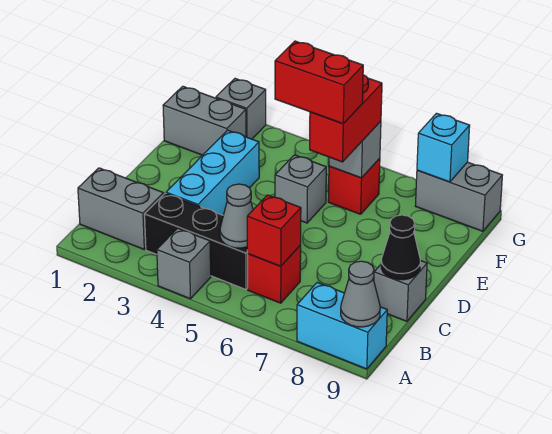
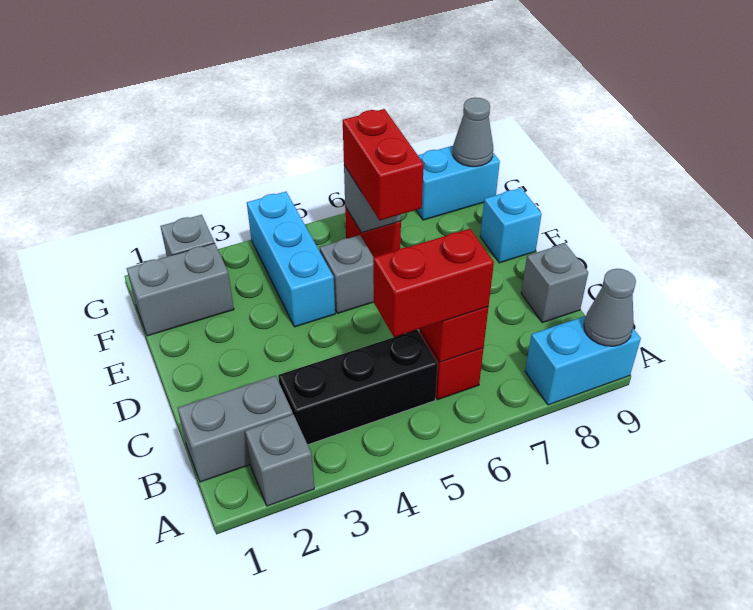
grey 1x1 brick [157,228,211,299] -> grey 1x1 brick moved to [245,414,314,506]
grey 1x1 cone [220,184,253,248] -> grey 1x1 cone moved to [453,98,493,167]
cyan 1x3 brick [166,130,259,215] -> cyan 1x3 brick moved to [247,192,335,327]
black 1x1 cone [381,215,420,280] -> none
red 1x2 brick [275,41,363,124] -> red 1x2 brick moved to [373,229,494,337]
grey 1x2 brick [415,162,502,231] -> cyan 1x2 brick [417,146,500,220]
cyan 1x1 brick [417,113,470,182] -> cyan 1x1 brick moved to [480,188,542,263]

